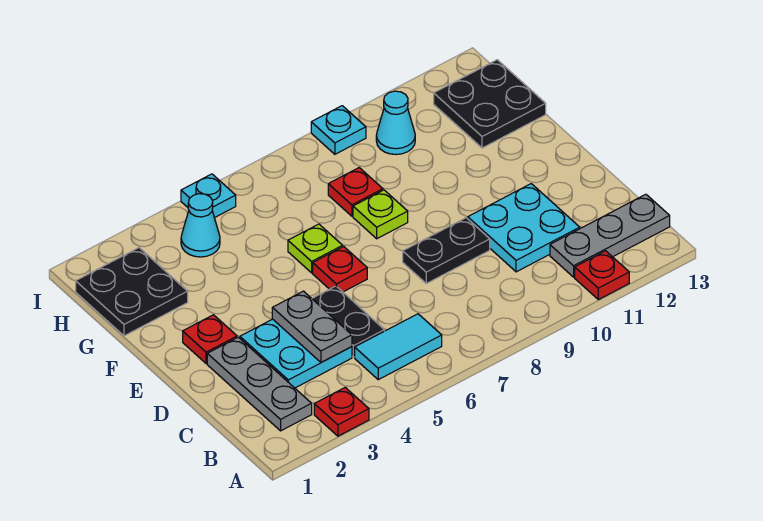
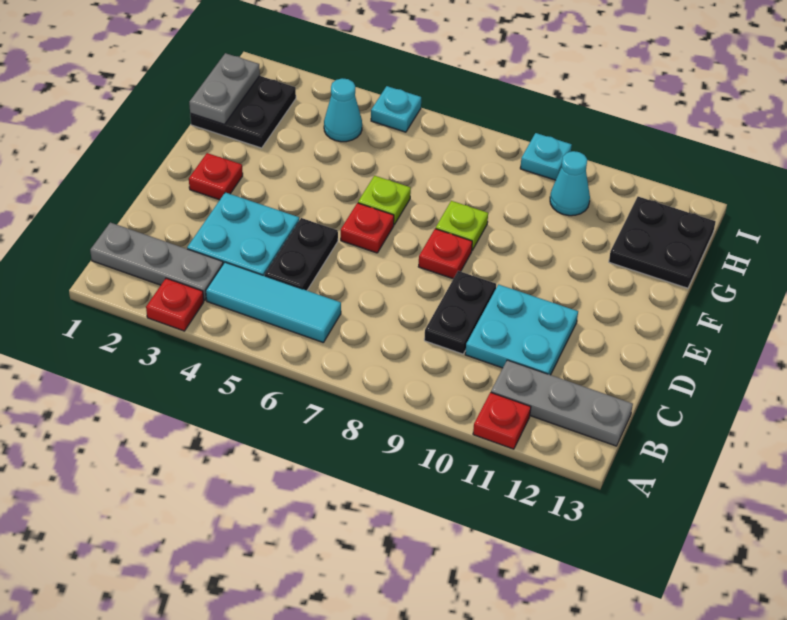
grey 1x3 plate [207,337,312,431] -> grey 1x3 plate turned to [90,222,223,301]
cyan 1x2 tile [355,314,442,380] -> cyan 1x3 tile [206,262,341,342]
grey 1x2 plate [272,291,352,362] -> grey 1x2 plate moved to [189,53,260,124]
black 1x2 plate [403,218,490,283] -> black 1x2 plate turned to [424,271,496,354]
red 1x1 plate [328,168,383,216] -> red 1x1 plate moved to [418,229,472,279]

